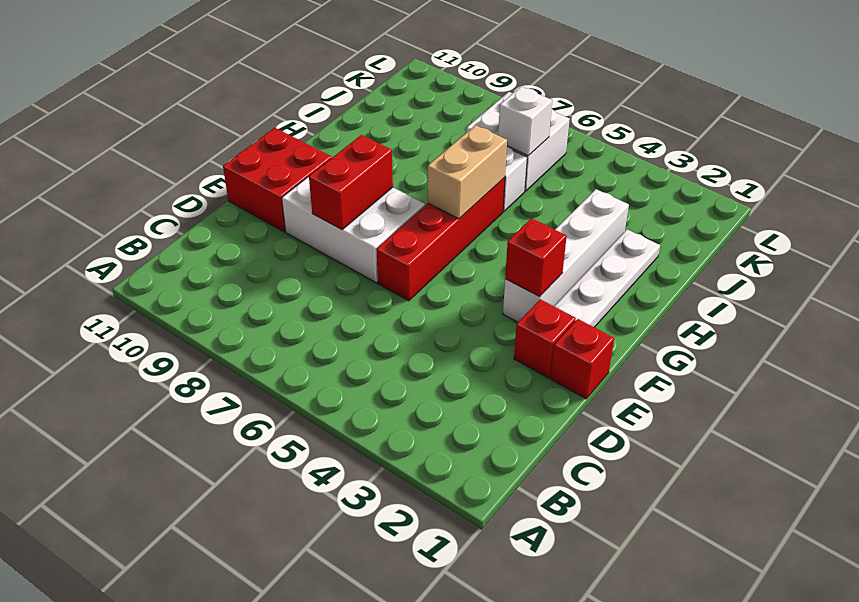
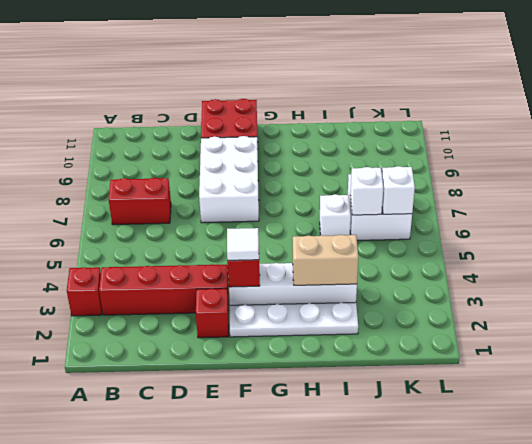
red 1x1 brick [550,319,614,399] -> red 1x1 brick moved to [67,267,102,316]
red 1x4 brick [376,178,505,301] -> red 1x4 brick moved to [99,264,229,315]
red 1x2 brick [309,135,393,229] -> red 1x2 brick moved to [109,178,171,225]
none -> white 1x1 tile [227,228,259,260]
tan 1x2 brick [428,125,507,219] -> tan 1x2 brick moved to [293,235,358,285]
none -> white 1x1 brick [382,166,415,214]

